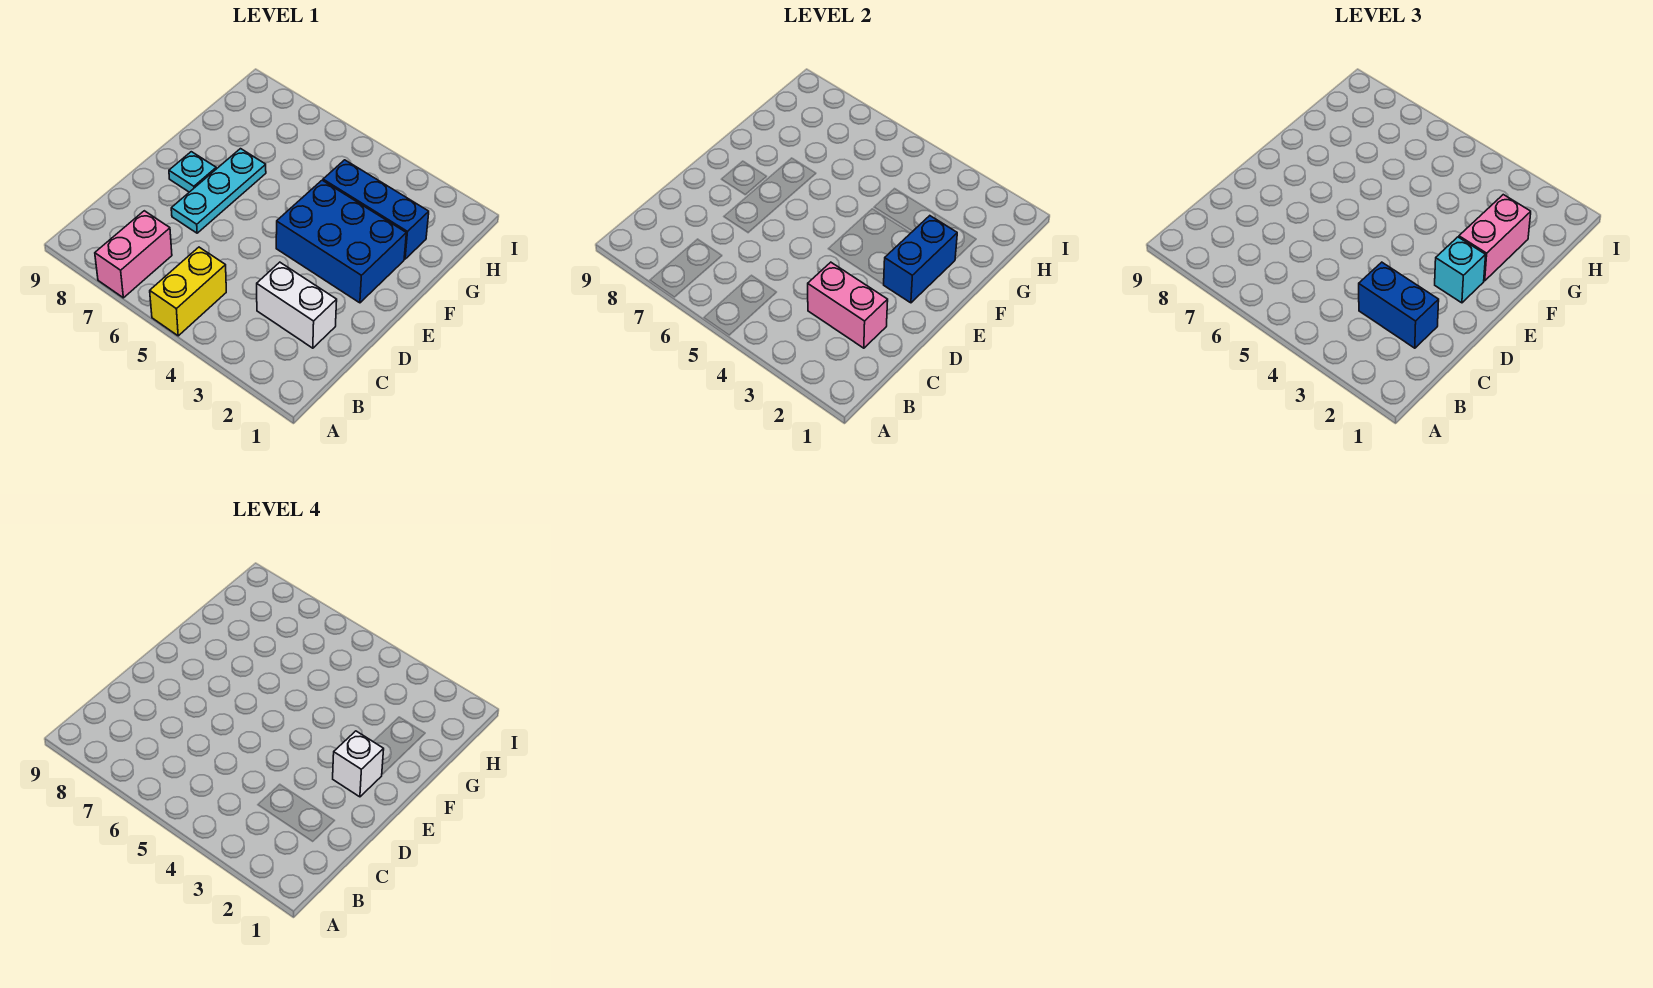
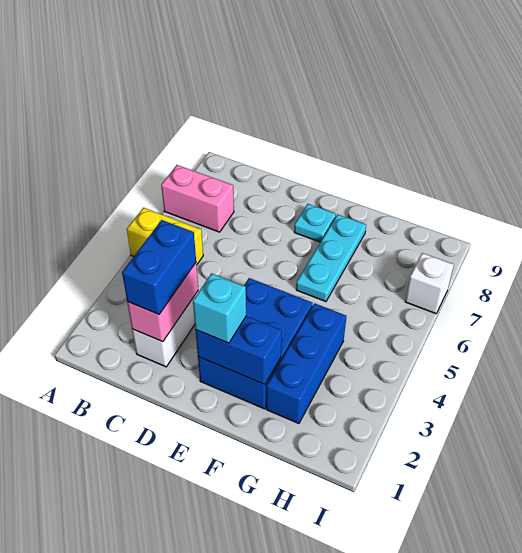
cyan 1x3 plate [171,149,266,233] -> cyan 1x3 plate turned to [296,214,366,302]
white 1x1 brick [333,731,384,797] -> white 1x1 brick moved to [405,253,454,314]
pink 1x2 brick [1459,195,1531,281] -> none

